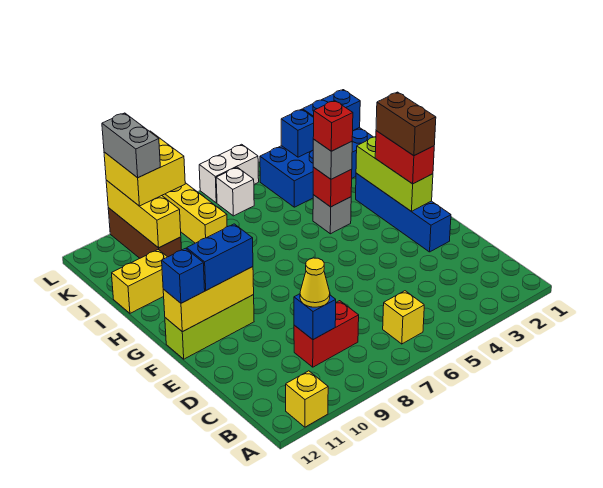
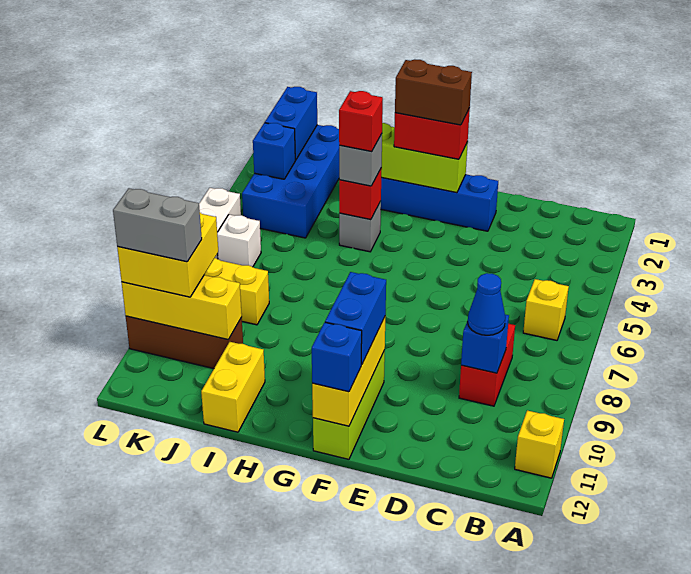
yellow 1x1 cone [300,258,330,307] -> blue 1x1 cone [468,273,505,335]

